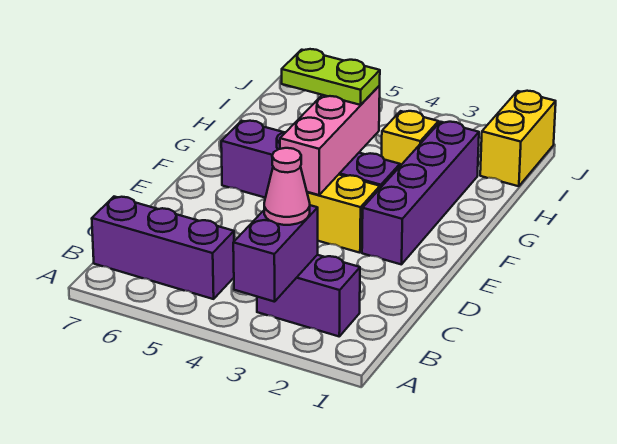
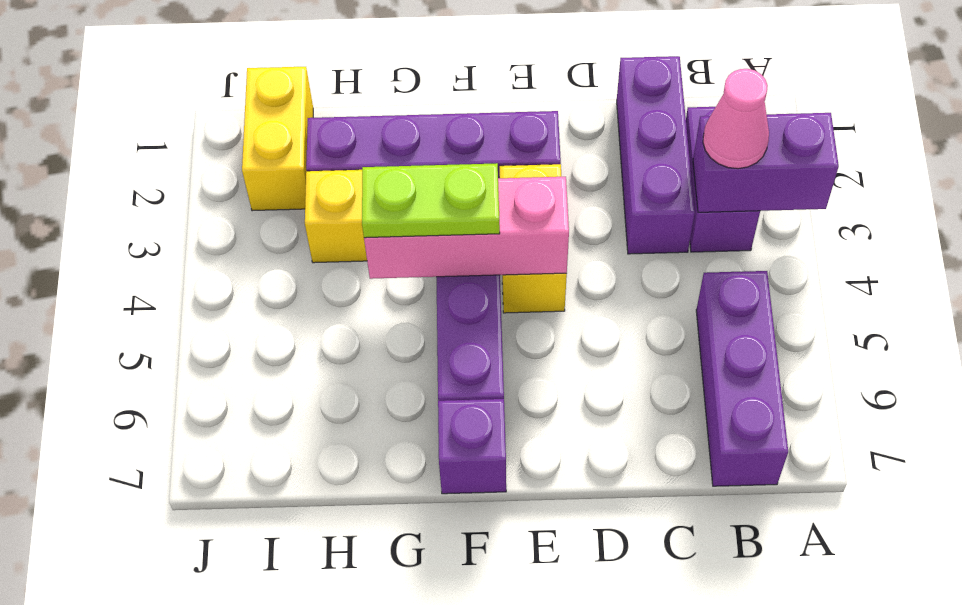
none -> purple 1x3 brick [617,56,695,254]
none -> purple 1x1 brick [438,399,506,494]
lime 1x2 plate [282,49,380,105] -> lime 1x2 plate turned to [362,163,500,238]
yellow 1x2 brick [480,91,556,186] -> yellow 1x2 brick turned to [242,67,313,211]

